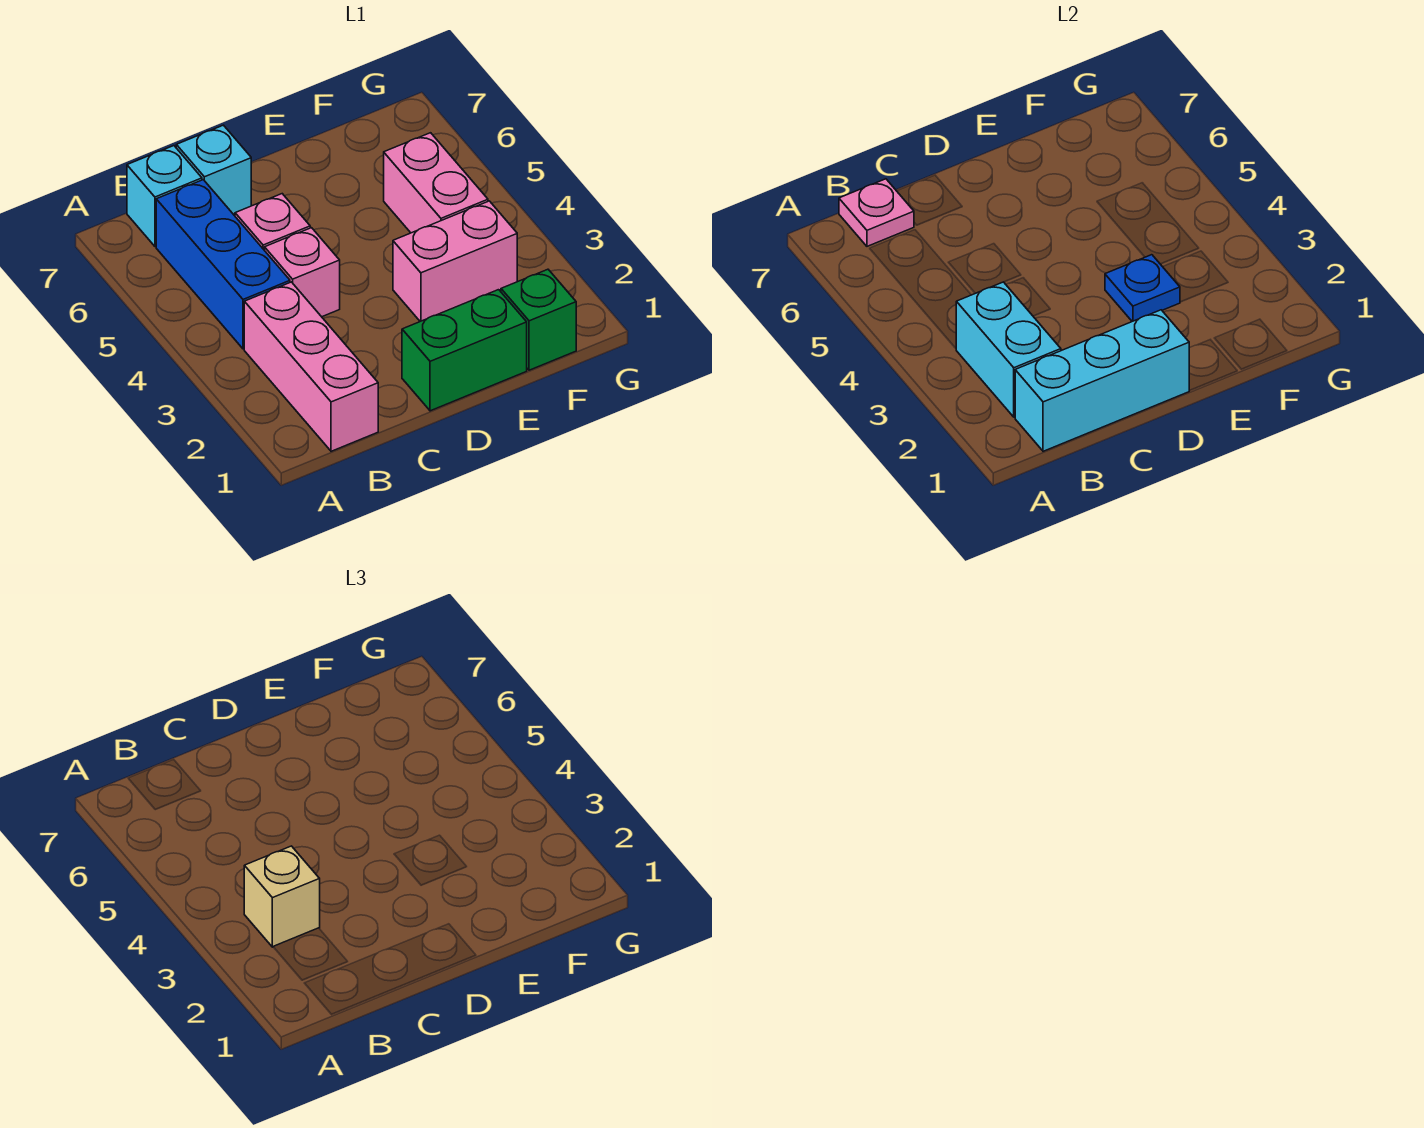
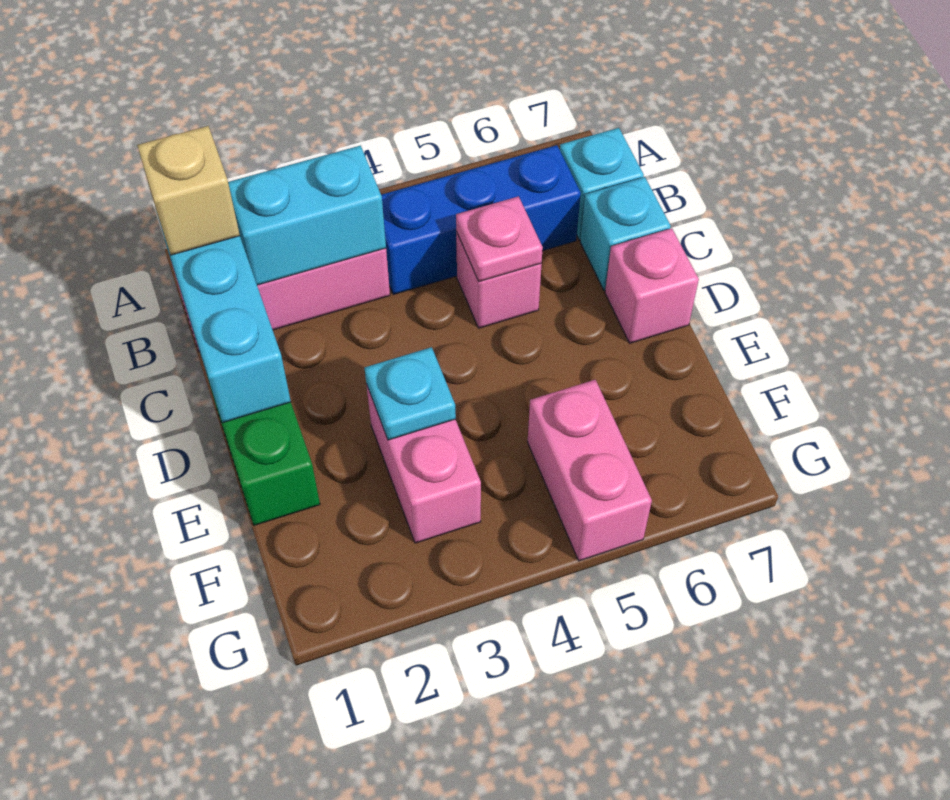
tan 1x1 brick [244,846,320,947] -> tan 1x1 brick moved to [137,126,240,255]
pink 1x1 plate [839,179,914,246] -> pink 1x1 plate moved to [456,196,543,282]
pink 1x1 brick [265,228,340,317] -> pink 1x1 brick moved to [605,228,699,343]
blue 1x1 plate [1105,255,1180,321] -> cyan 1x1 plate [365,347,456,440]
green 1x1 brick [501,269,576,370] -> none
pink 1x2 brick [384,133,488,233] -> pink 1x2 brick turned to [528,380,652,561]

